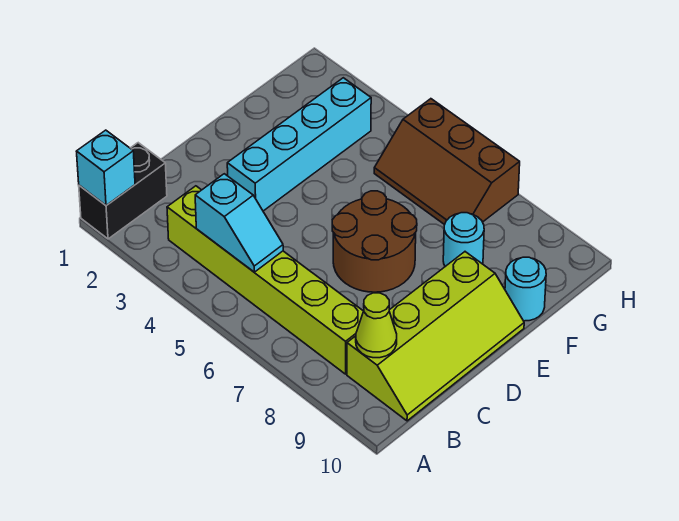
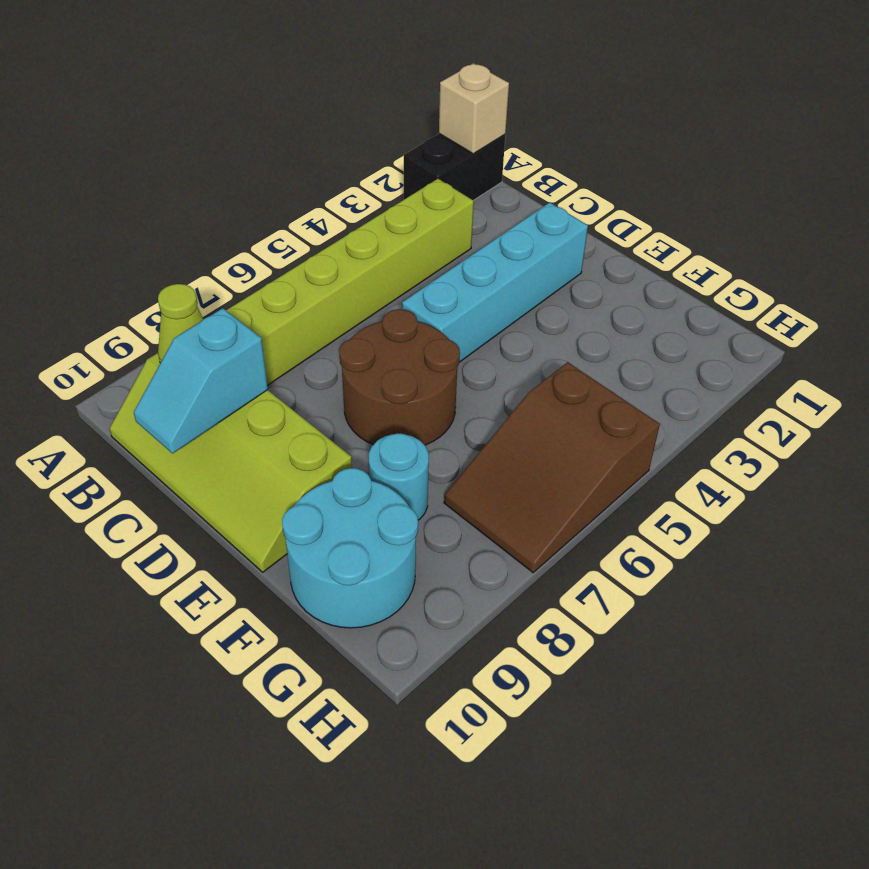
black 1x2 brick [79,143,167,239] -> black 1x2 brick turned to [404,134,505,200]
cyan 1x1 brick [76,130,135,205] -> tan 1x1 brick [439,63,509,154]
cyan 1x2 slope [195,174,283,272] -> cyan 1x2 slope moved to [134,308,268,453]
cyan 1x4 brick [227,78,371,211] -> cyan 1x4 brick turned to [402,203,588,362]
cyan 1x1 round brick [505,257,546,321] -> cyan 2x2 round brick [282,468,418,628]
brown 2x3 slope [374,99,520,225] -> brown 2x3 slope turned to [444,362,660,573]

